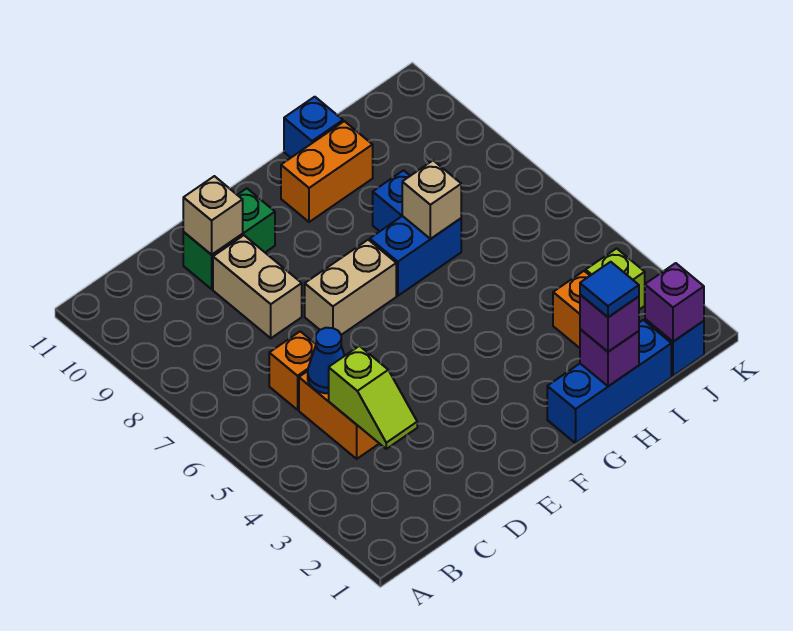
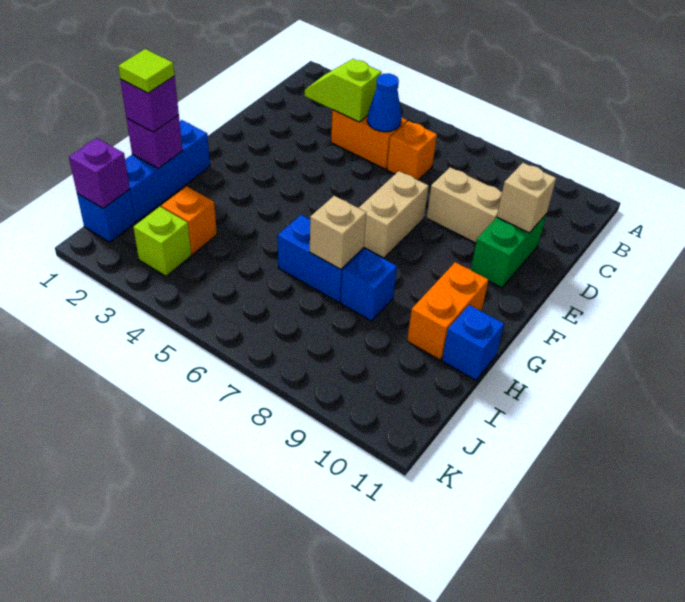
blue 1x2 brick [370,216,461,296] -> blue 1x2 brick turned to [278,215,364,302]
blue 1x1 tile [580,262,639,317] -> lime 1x1 tile [118,49,175,93]

